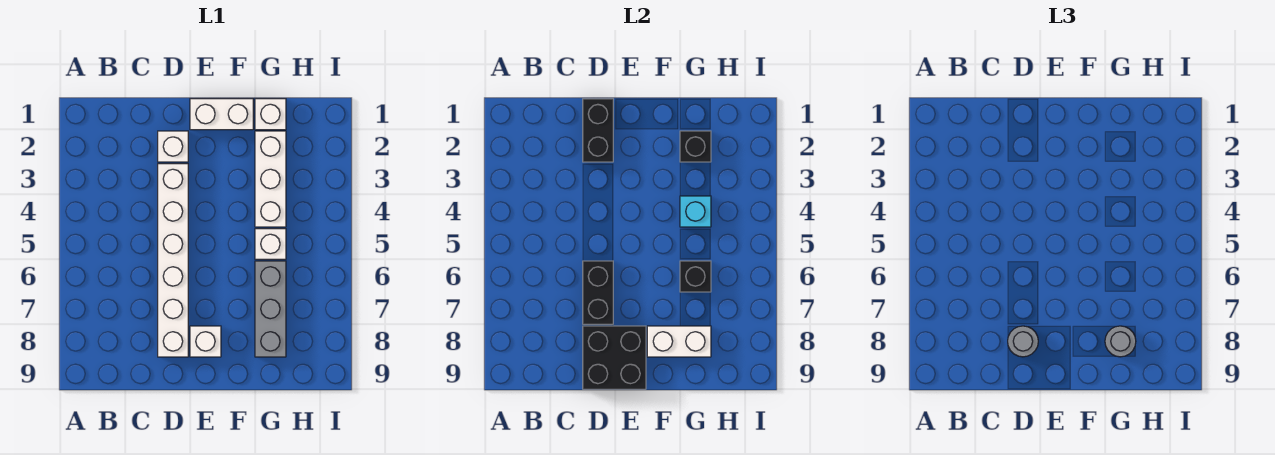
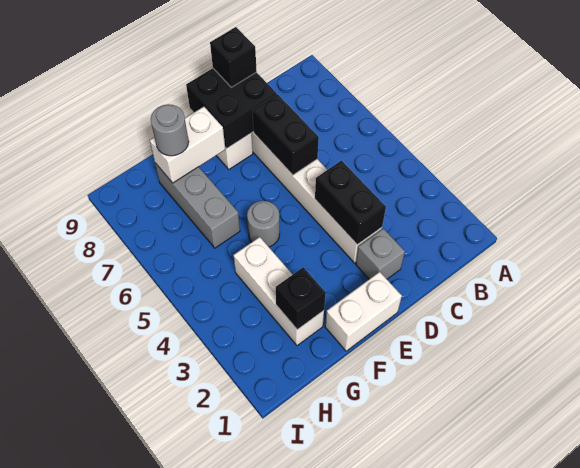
black 1x2 brick [583,99,613,162] -> black 1x2 brick moved to [315,161,386,245]
white 1x1 brick [158,131,188,162] -> grey 1x1 brick [356,229,405,279]
grey 1x1 round brick [1008,326,1038,357] -> grey 1x1 round brick moved to [247,201,280,247]
white 1x1 brick [255,99,286,130] -> none
cyan 1x1 brick [680,196,711,227] -> none
white 1x1 brick [255,229,286,259] -> none
black 1x1 brick [680,261,711,292] -> black 1x1 brick moved to [210,27,257,87]

